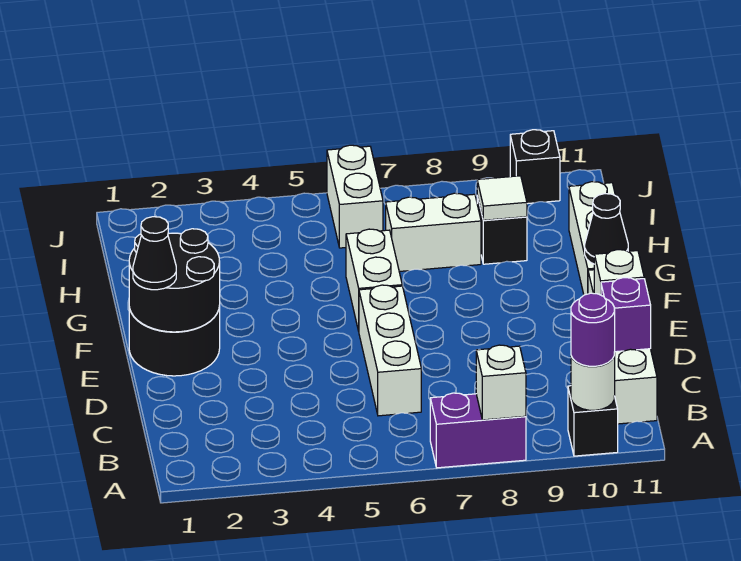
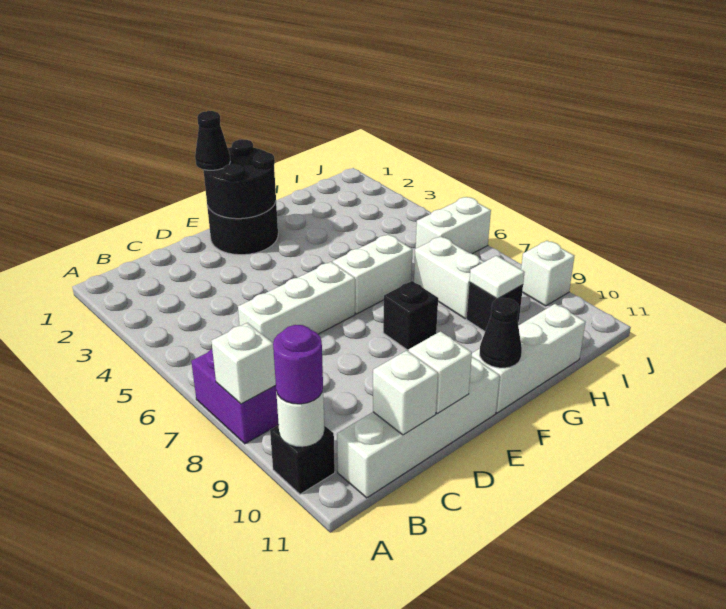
purple 1x1 brick [601,278,651,352] -> white 1x1 brick [373,351,438,435]
none -> white 1x1 brick [521,241,574,306]
black 1x1 brick [510,130,560,204] -> black 1x1 brick moved to [383,281,438,350]

